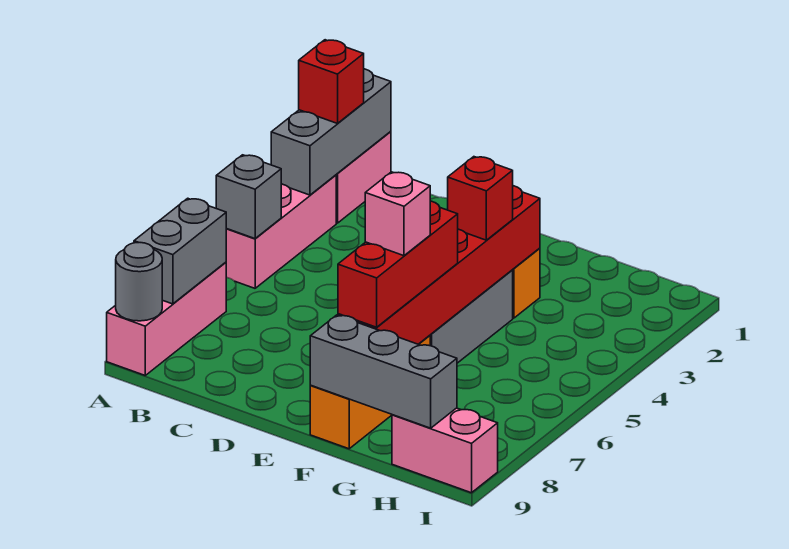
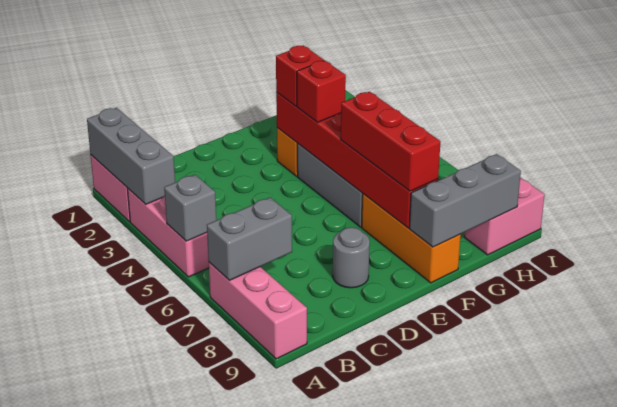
red 1x1 brick [299,40,364,123] -> red 1x1 brick moved to [276,45,324,107]
grey 1x2 brick [134,198,226,304] -> grey 1x2 brick turned to [207,198,292,280]
grey 1x1 round brick [116,243,162,321] -> grey 1x1 round brick moved to [333,228,370,288]
pink 1x1 brick [365,172,430,256] -> none

